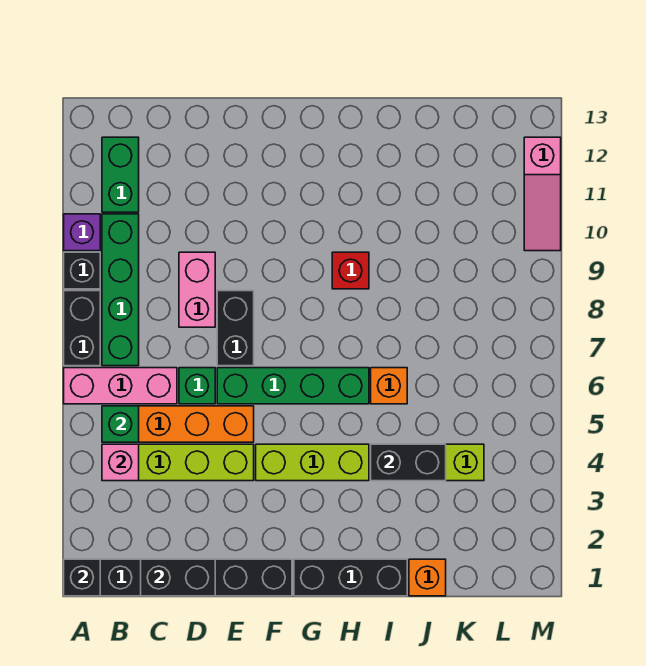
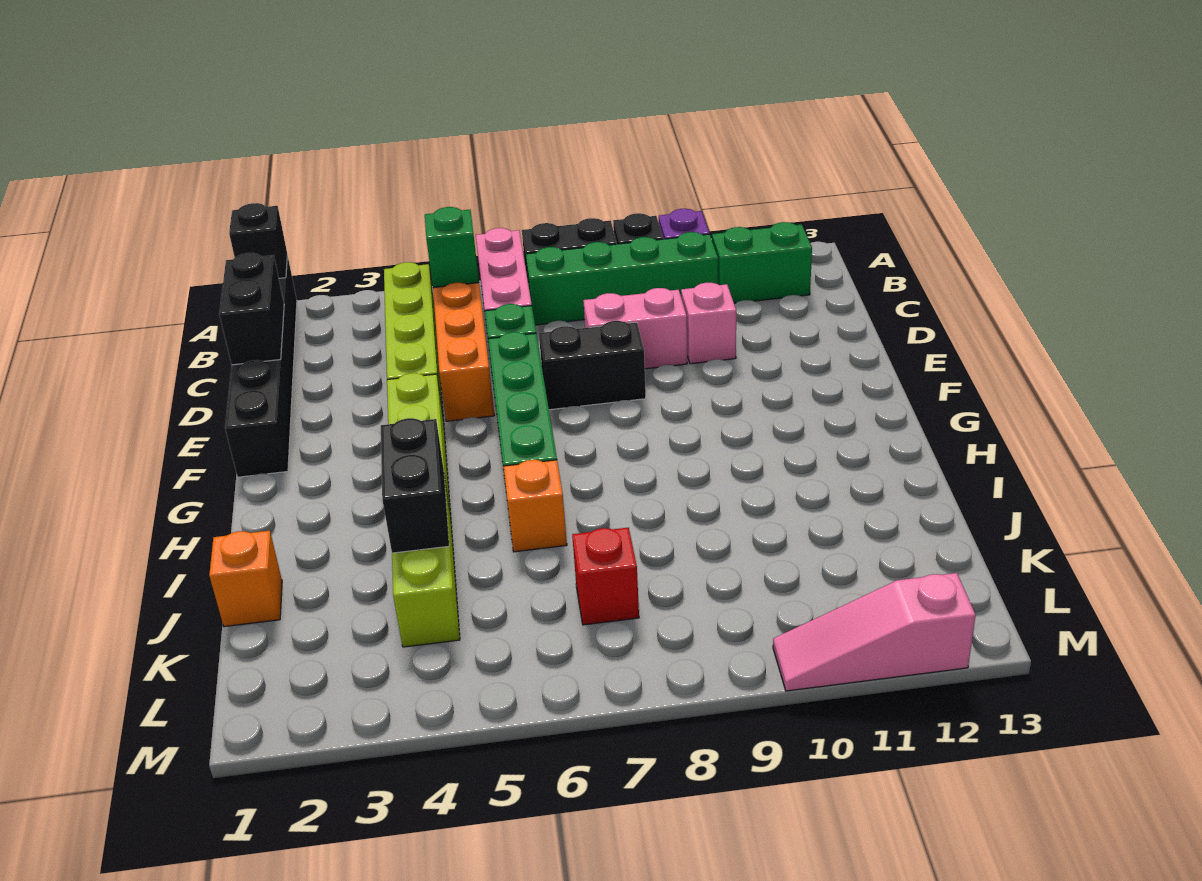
pink 1x1 brick [102,444,139,481] -> pink 1x1 brick moved to [681,283,736,364]
black 1x3 brick [294,559,407,596] -> none
red 1x1 brick [332,252,369,289] -> red 1x1 brick moved to [572,528,639,625]

